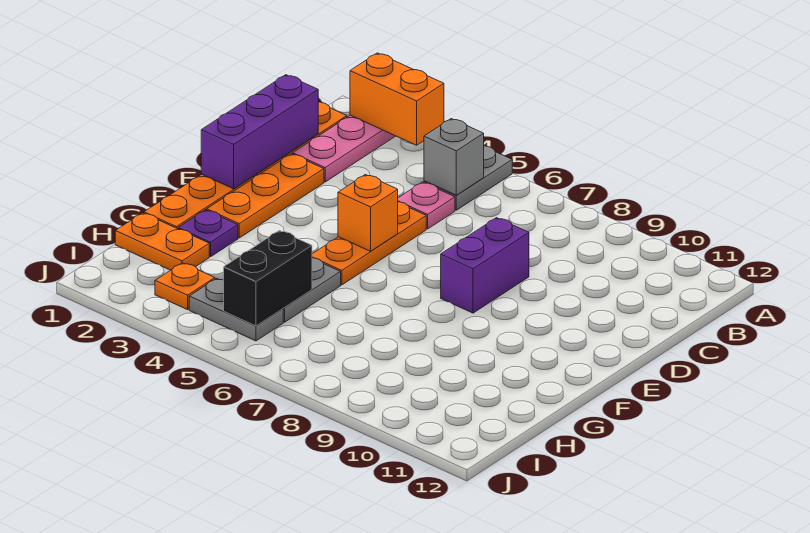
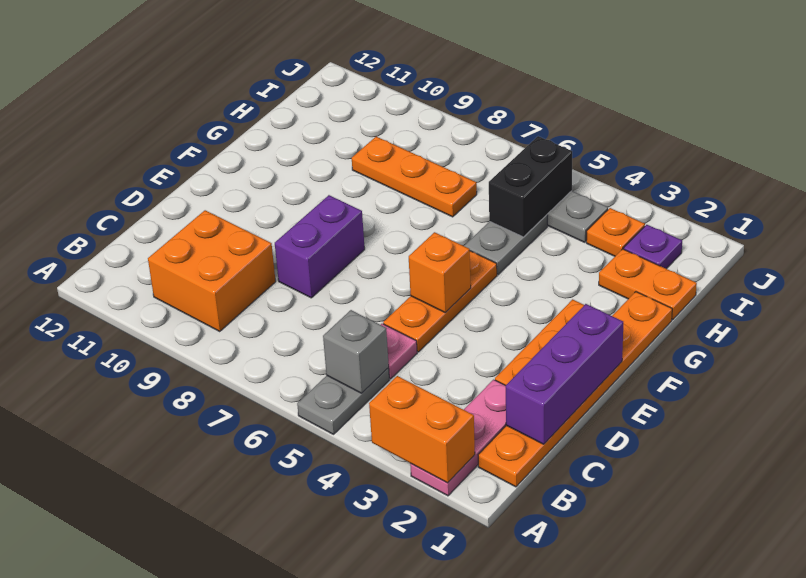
none -> orange 2x2 brick [148,210,276,331]
purple 1x1 plate [178,210,238,257] -> purple 1x1 plate moved to [624,225,682,269]
none -> orange 1x3 plate [352,137,477,217]

